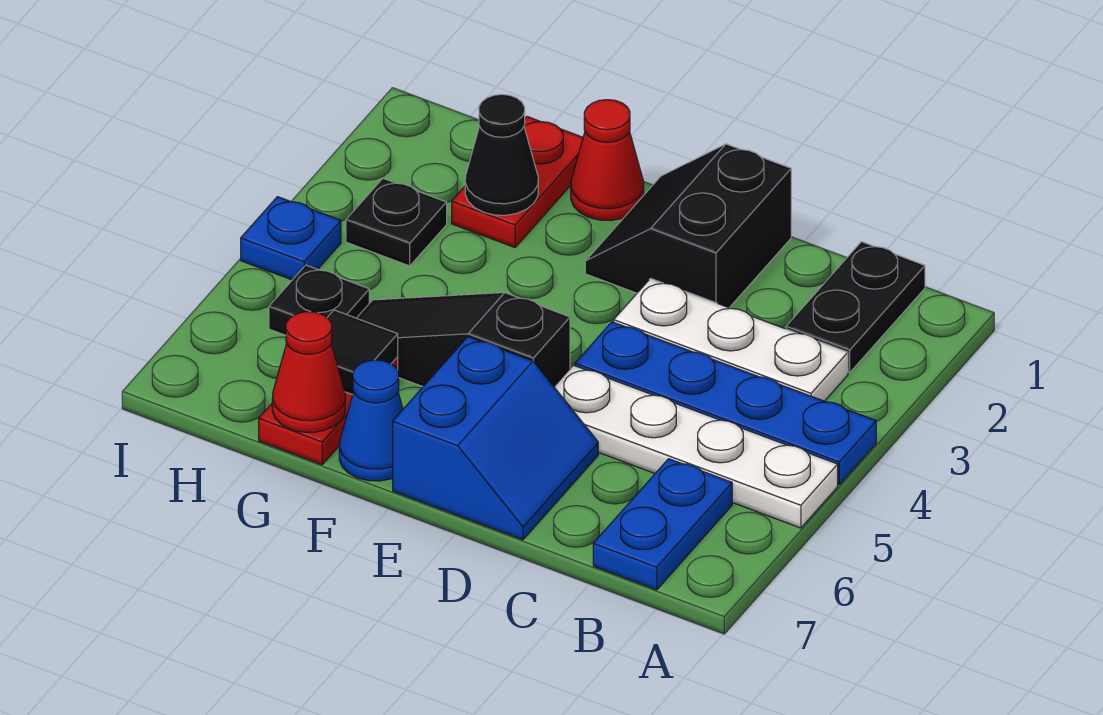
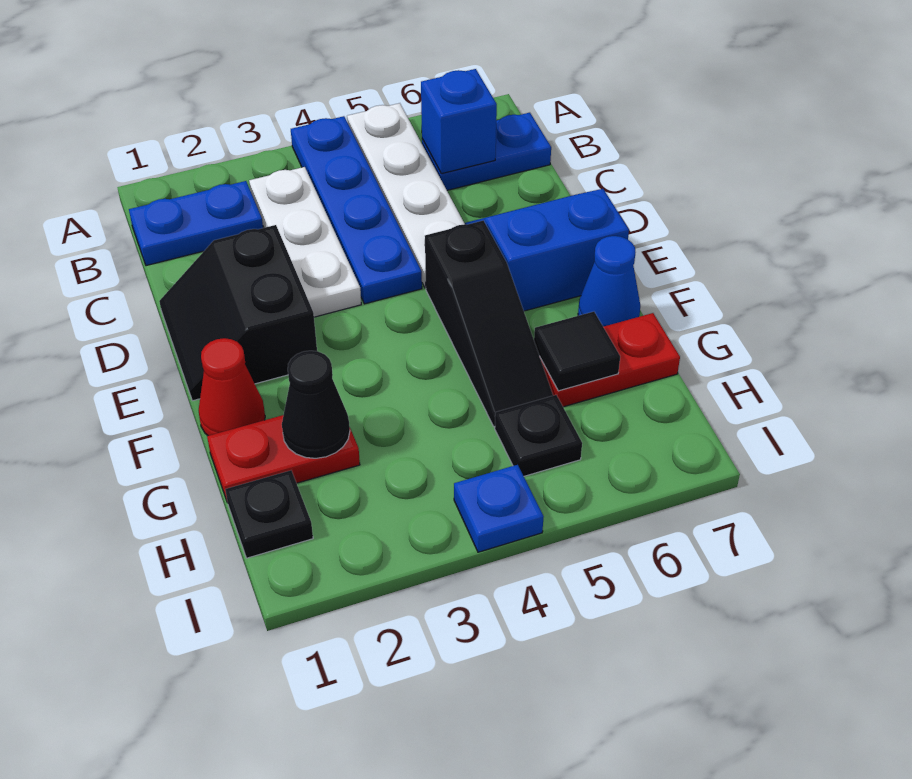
black 1x2 plate [786,242,925,373] -> blue 1x2 plate [129,181,263,266]
none -> blue 1x1 brick [421,69,497,174]
black 2x2 slope [585,144,791,308] -> black 2x2 slope turned to [159,225,317,401]
red 1x1 cone [272,311,345,432] -> none
black 1x1 plate [346,178,447,266] -> black 1x1 plate moved to [225,470,313,558]

